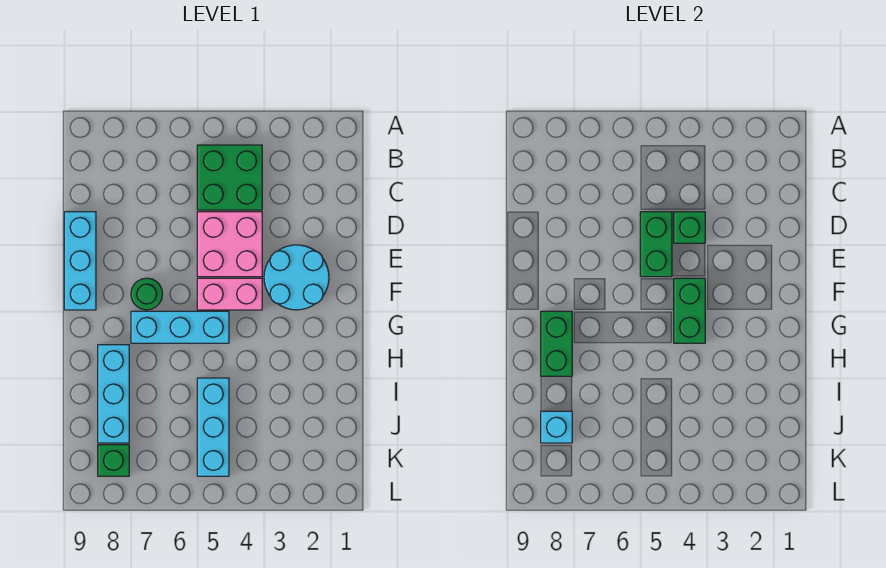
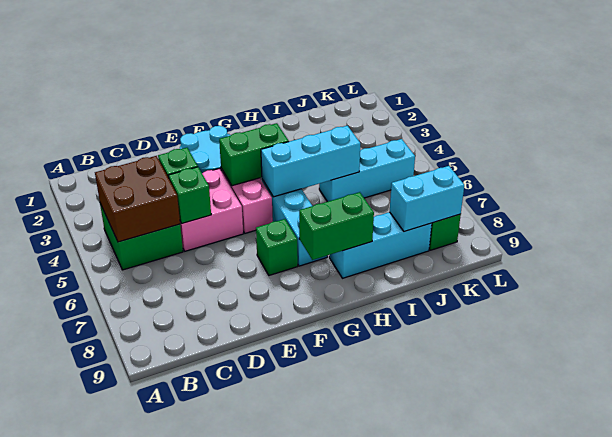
none -> brown 2x2 brick [95,156,180,242]
green 1x2 brick [640,212,672,277] -> green 1x1 brick [168,167,211,223]
cyan 1x3 brick [64,212,96,310] -> cyan 1x3 brick moved to [261,126,360,197]
green 1x1 round brick [131,278,163,310] -> green 1x1 brick [256,219,298,275]
cyan 1x1 brick [541,411,572,443] -> cyan 1x2 brick [390,166,464,232]

